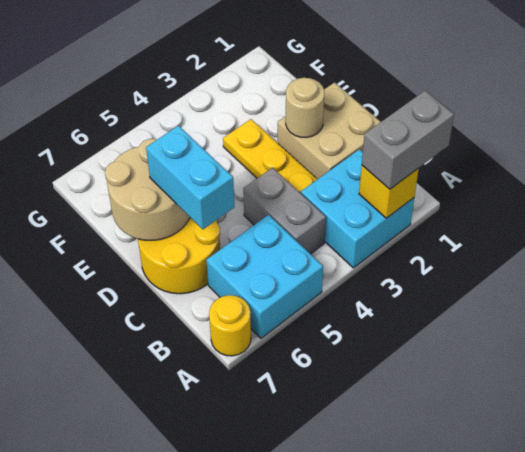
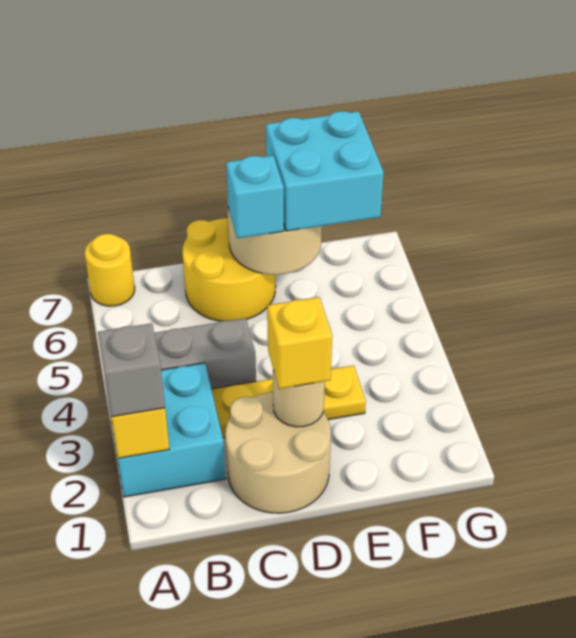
grey 1x2 brick [362,91,454,189] -> grey 1x1 brick [98,323,165,417]
cyan 2x2 brick [206,215,323,338] -> cyan 2x2 brick moved to [266,111,384,231]
tan 2x2 brick [278,83,380,179] -> tan 2x2 round brick [225,392,331,513]
cyan 1x2 brick [146,126,235,229] -> cyan 1x1 brick [226,156,284,238]
none -> yellow 1x1 brick [267,297,332,389]

